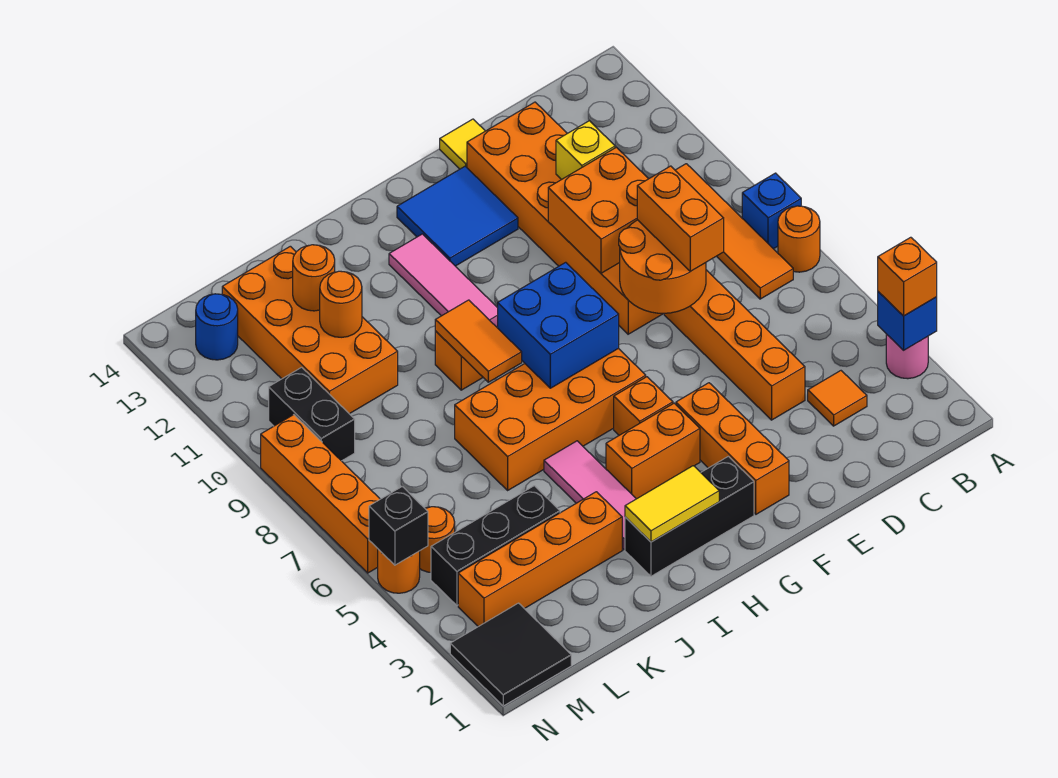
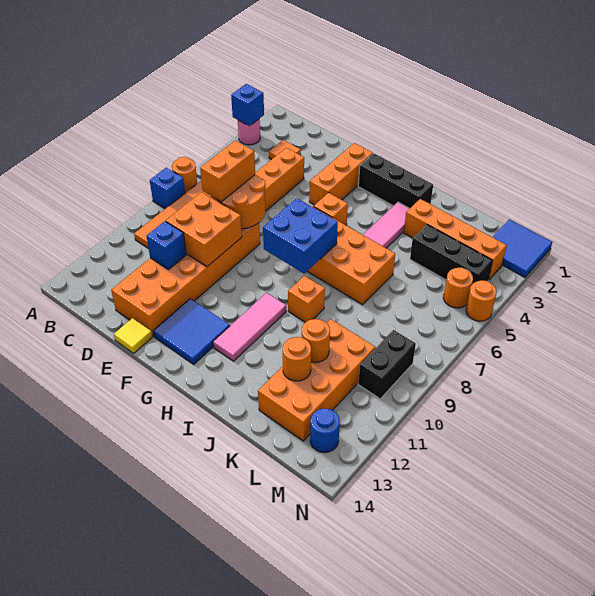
orange 1x1 brick [878,237,937,316] -> none
yellow 1x1 brick [556,121,615,180] -> blue 1x1 brick [147,221,186,270]
orange 1x2 brick [606,403,700,499] -> none
yellow 1x2 tile [625,466,719,542] -> none
orange 1x2 tile [435,300,522,382] -> none
black 2x2 tile [450,603,571,706] -> blue 2x2 tile [493,219,552,277]
black 1x1 brick [369,487,428,565] -> none
orange 1x4 brick [261,415,380,573] -> none

